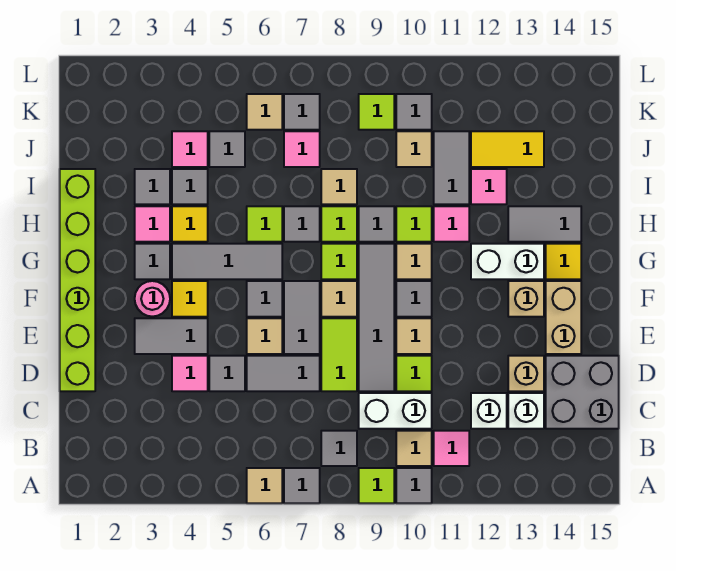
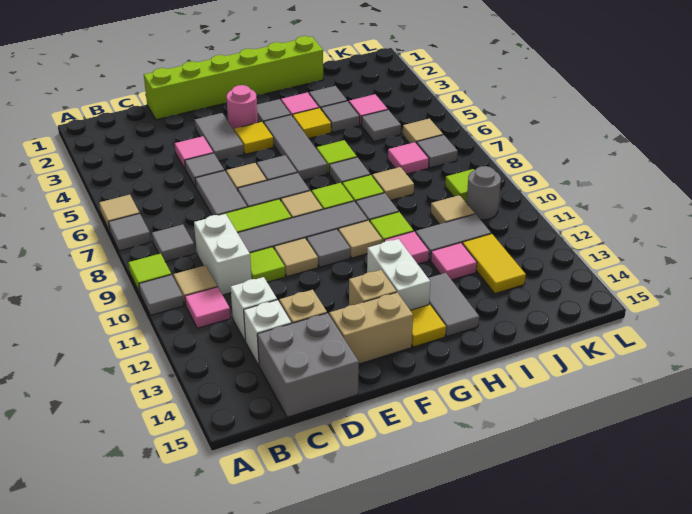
grey 1x1 tile [396,94,432,130] -> grey 1x1 round brick [466,166,501,220]

